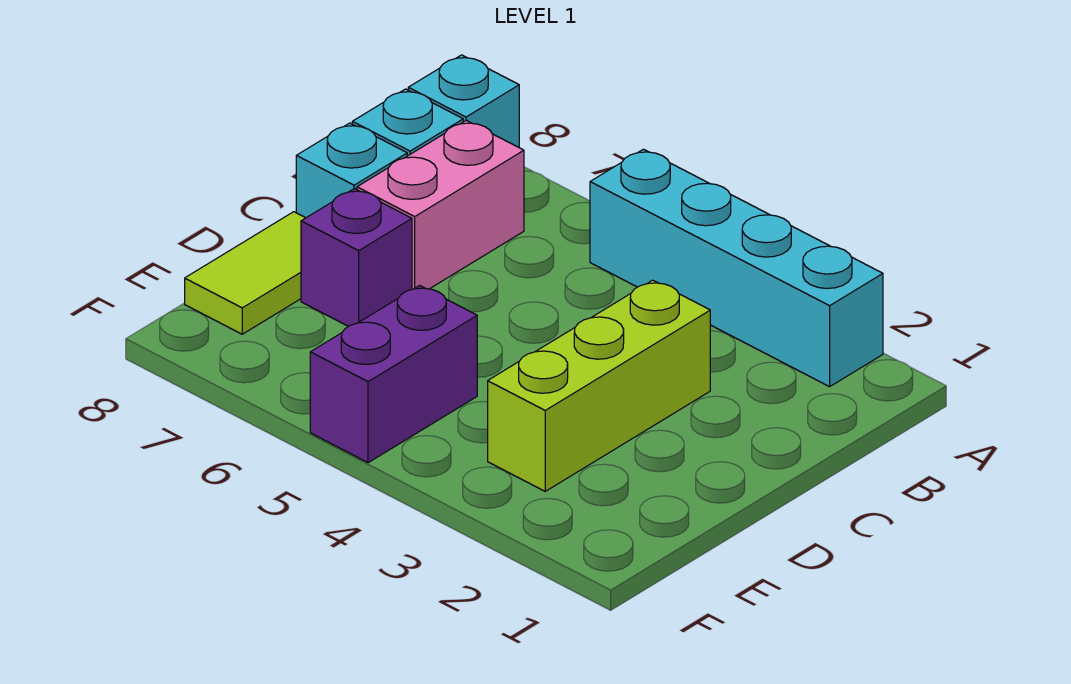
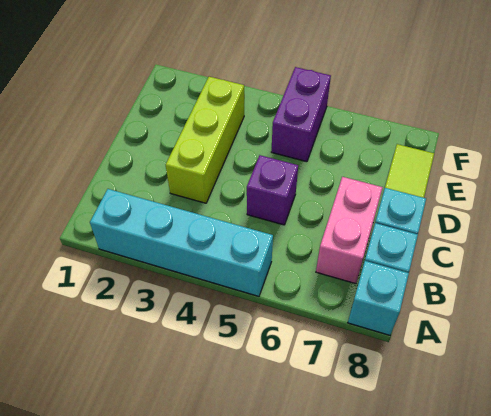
purple 1x1 brick [301,189,412,327] -> purple 1x1 brick moved to [247,155,298,225]

